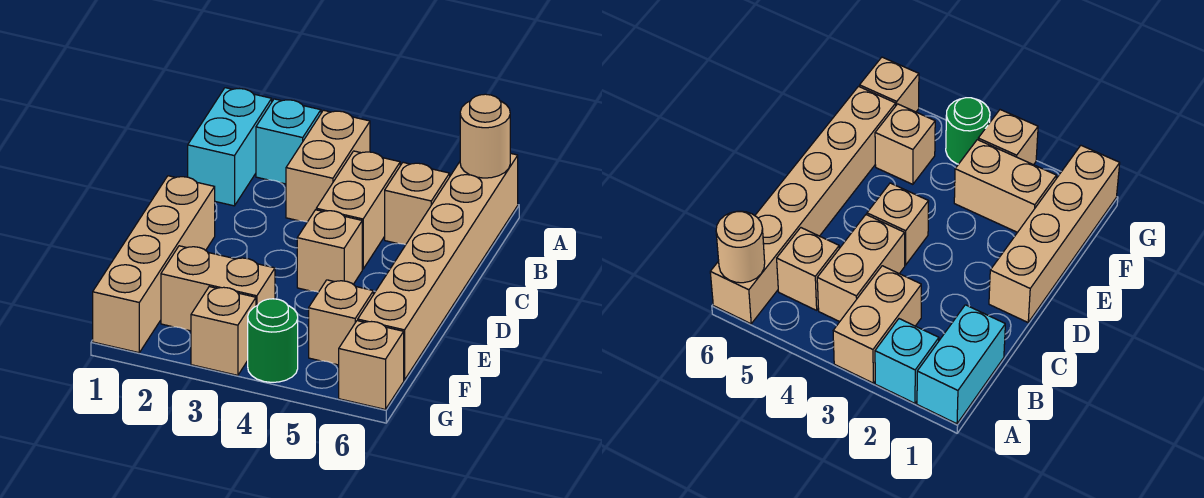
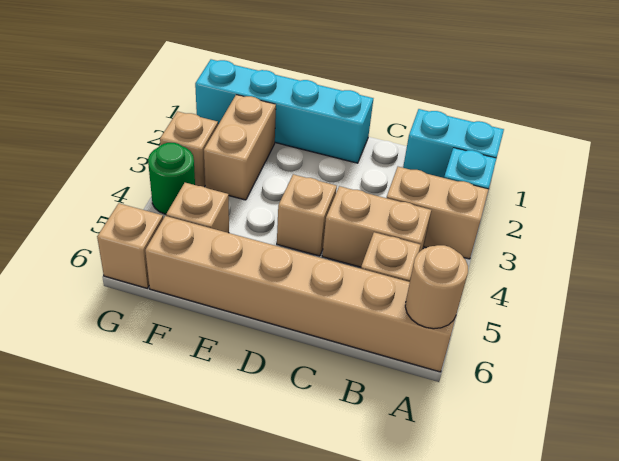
tan 1x4 brick [93,176,215,353] -> cyan 1x4 brick [195,59,373,163]

